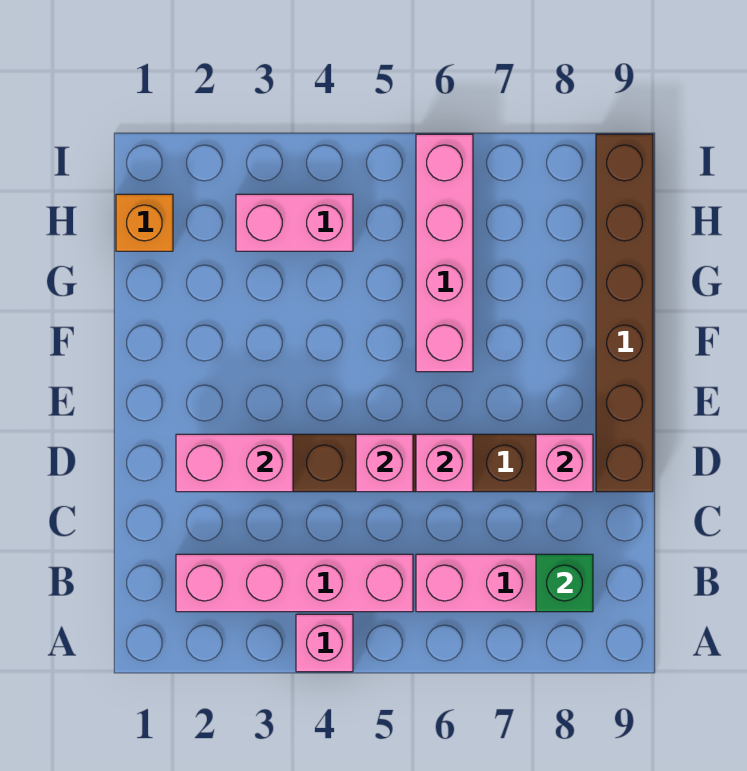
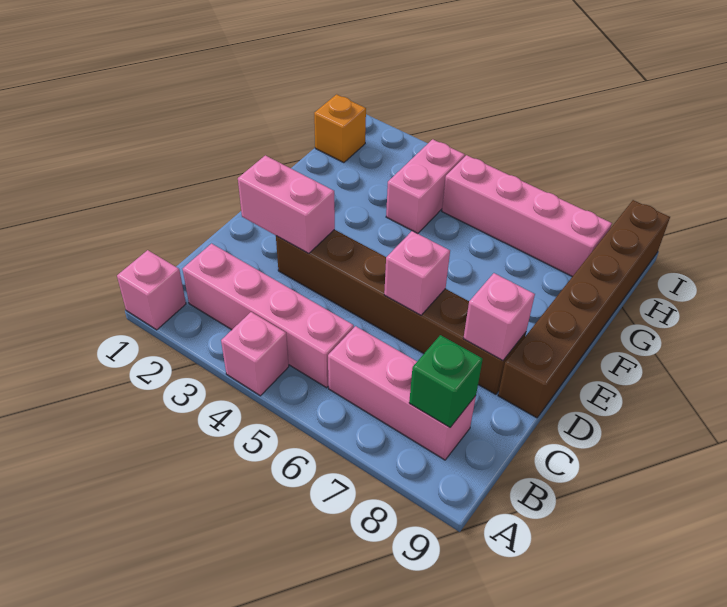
pink 1x1 brick [356,434,413,492] -> pink 1x1 brick moved to [117,250,186,330]
pink 1x4 brick [416,134,473,372] -> pink 1x4 brick turned to [442,155,612,277]
pink 1x2 brick [236,194,353,251] -> pink 1x2 brick turned to [386,139,465,234]

